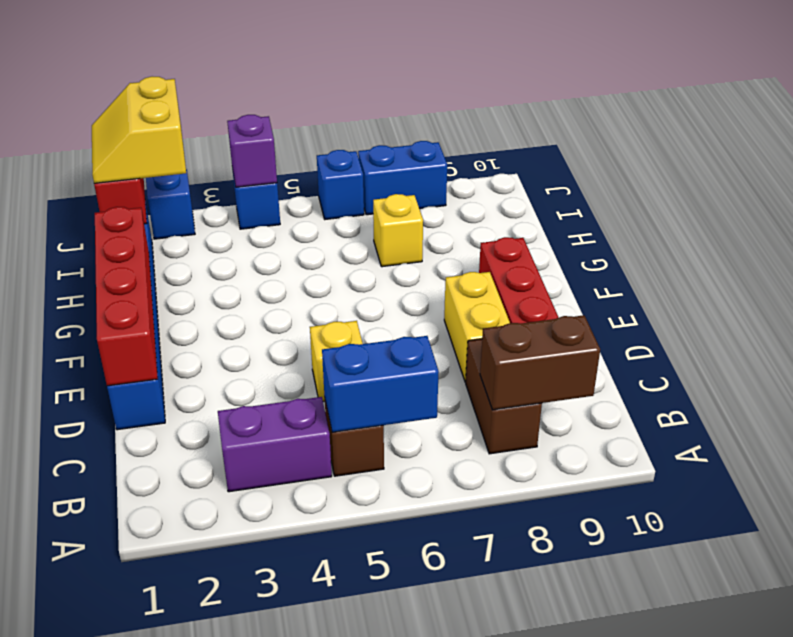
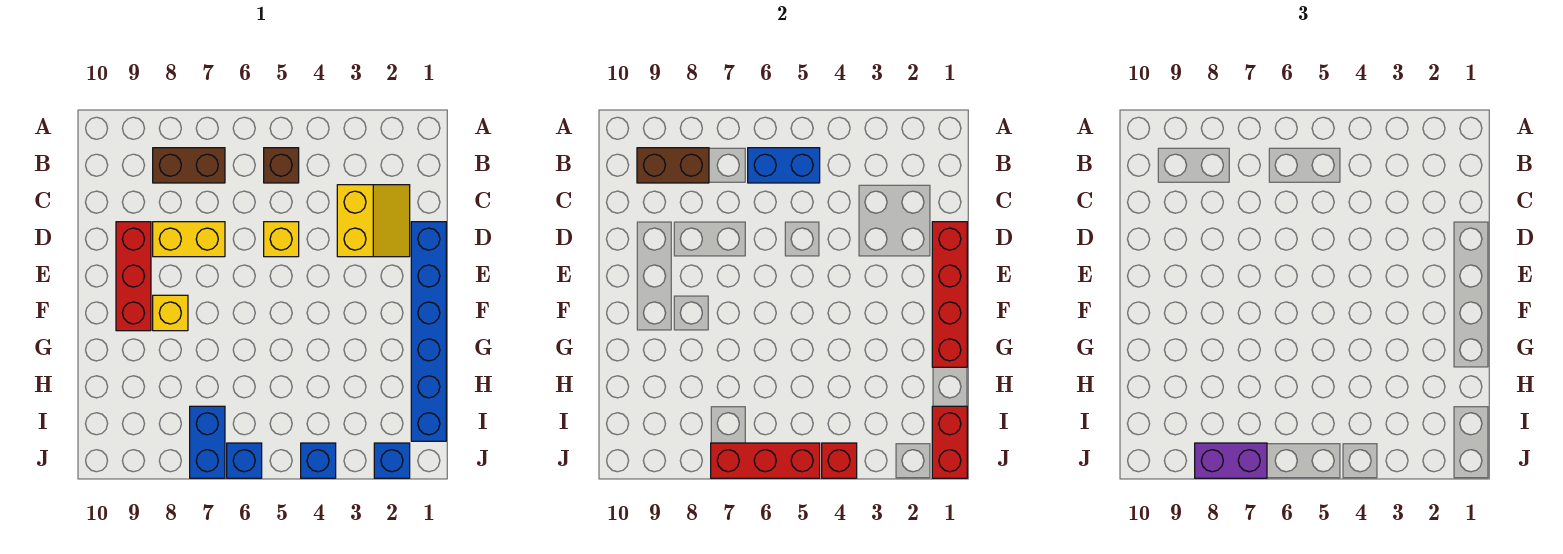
purple 1x2 brick [218,397,332,492] -> purple 1x2 brick moved to [1195,443,1267,478]
brown 1x2 brick [466,339,542,454] -> brown 1x2 brick turned to [153,148,225,183]
yellow 1x2 brick [444,272,510,382] -> yellow 1x2 brick turned to [153,222,225,257]
yellow 1x1 brick [373,194,423,267] -> yellow 1x1 brick moved to [153,295,188,331]
yellow 2x2 slope [92,76,186,183] -> yellow 2x2 slope moved to [337,185,410,257]
purple 1x1 brick [227,115,277,187] -> red 1x1 brick [822,443,857,478]
none -> red 1x3 brick [711,443,820,478]
blue 1x2 brick [358,141,447,215] -> blue 1x2 brick turned to [190,406,225,478]

